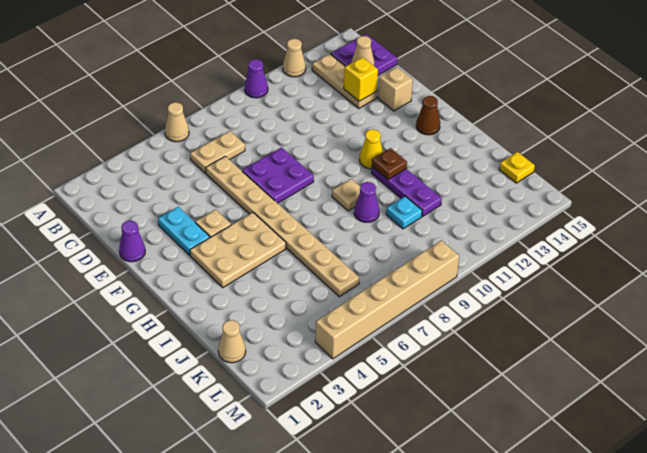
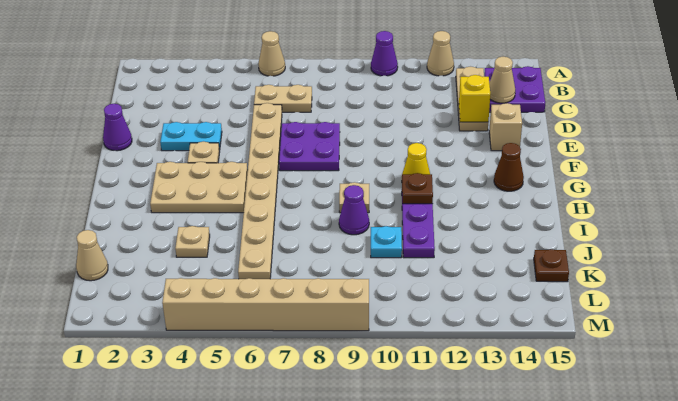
cyan 1x2 plate [158,207,210,255] -> cyan 1x2 plate turned to [160,122,222,151]
none -> tan 1x1 plate [175,226,210,257]
yellow 1x1 plate [499,152,535,183] -> brown 1x1 plate [534,249,569,282]

